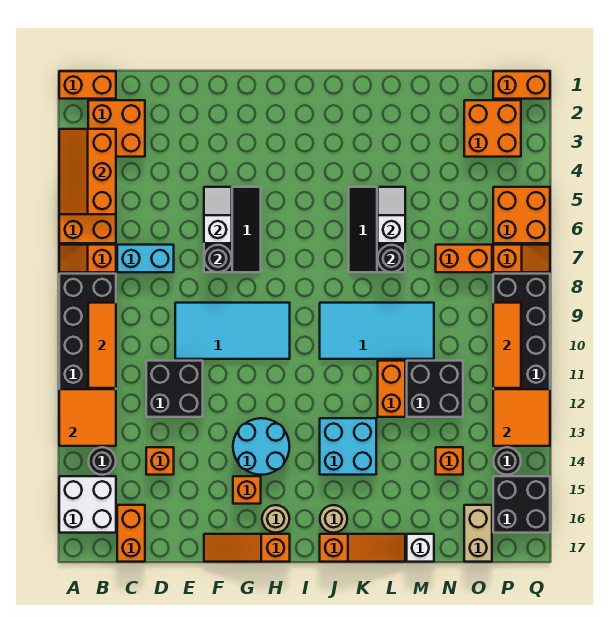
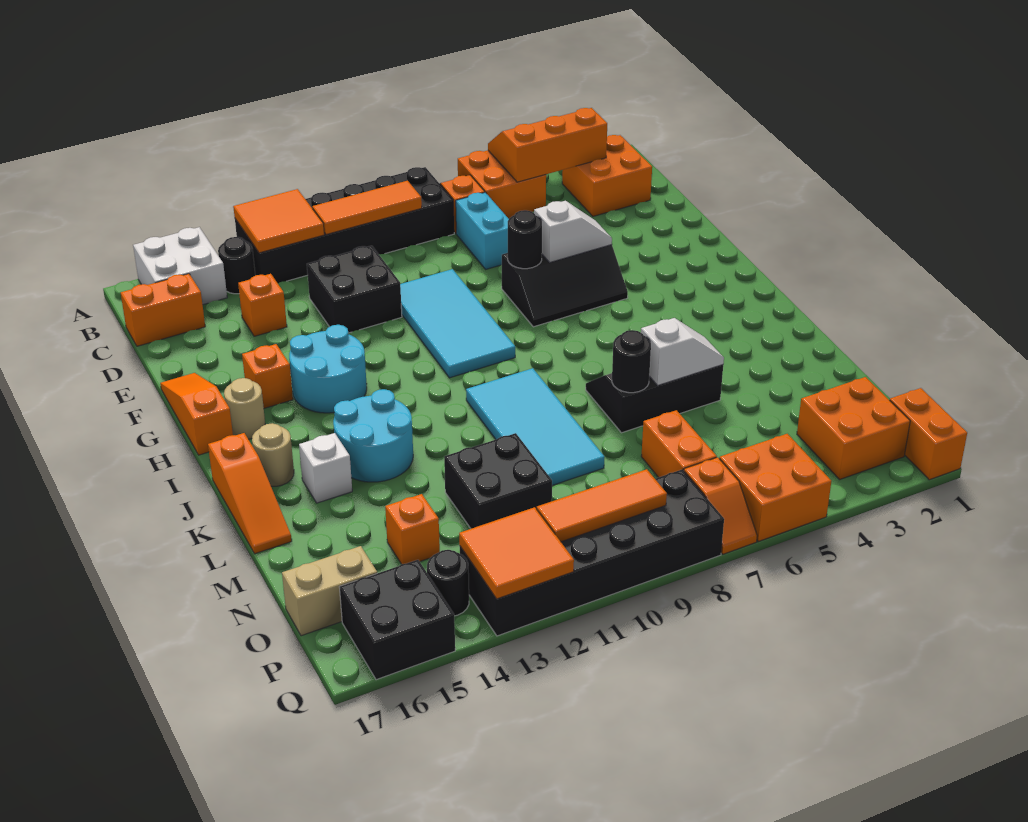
orange 1x2 brick [59,71,116,99] -> none
cyan 2x2 brick [320,418,376,475] -> cyan 2x2 round brick [333,389,413,482]
orange 1x2 brick [378,361,405,417] -> none
white 1x1 brick [407,534,434,562] -> white 1x1 brick moved to [299,433,352,503]

